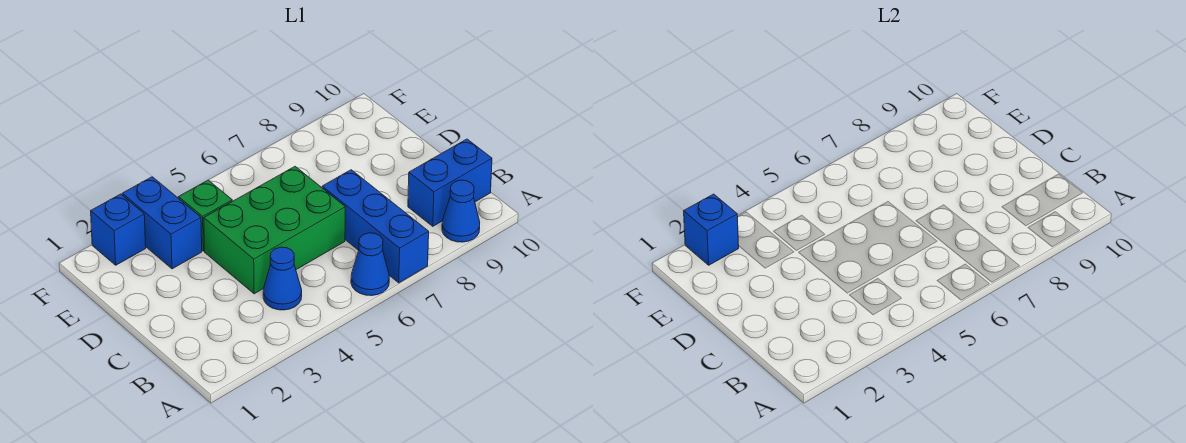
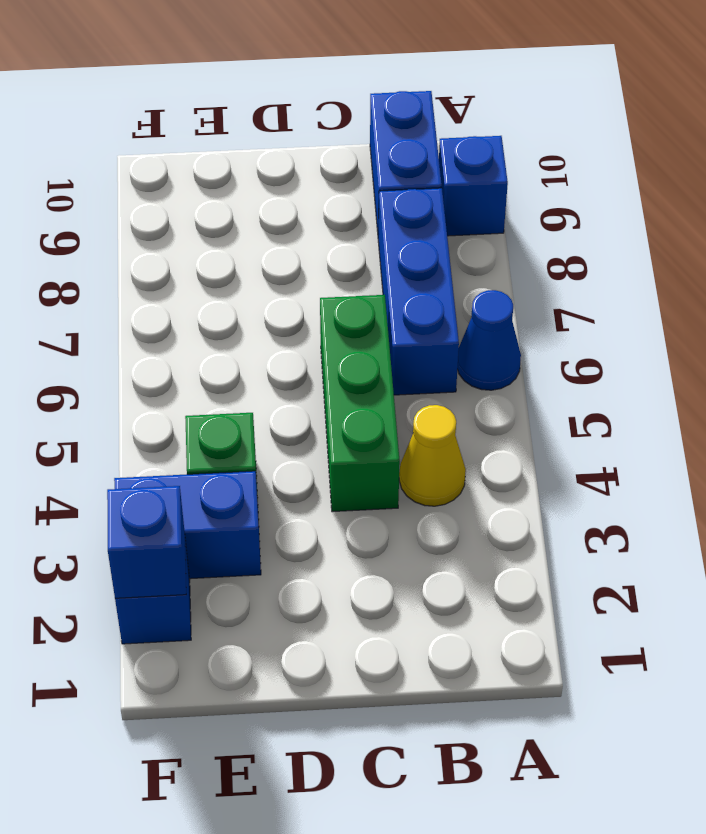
blue 1x3 brick [322,170,429,283] -> blue 1x3 brick turned to [378,188,459,395]
blue 1x1 cone [442,180,480,242] -> blue 1x1 brick [439,136,508,236]
blue 1x1 cone [263,247,302,310] -> yellow 1x1 cone [399,405,466,506]
green 2x3 brick [204,167,345,294] -> green 1x3 brick [320,295,400,512]

